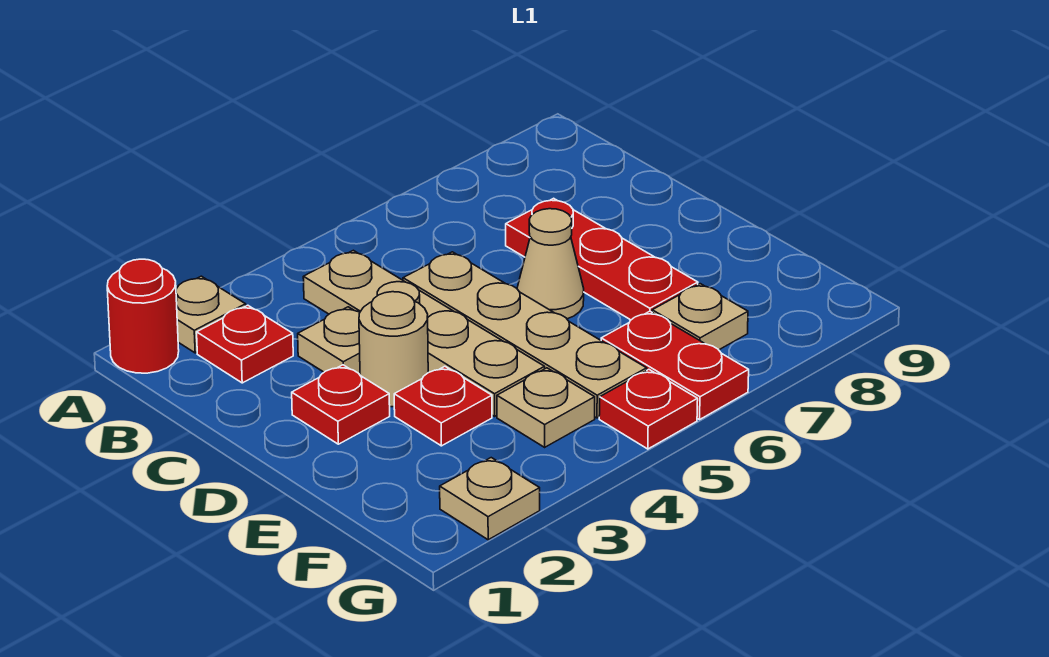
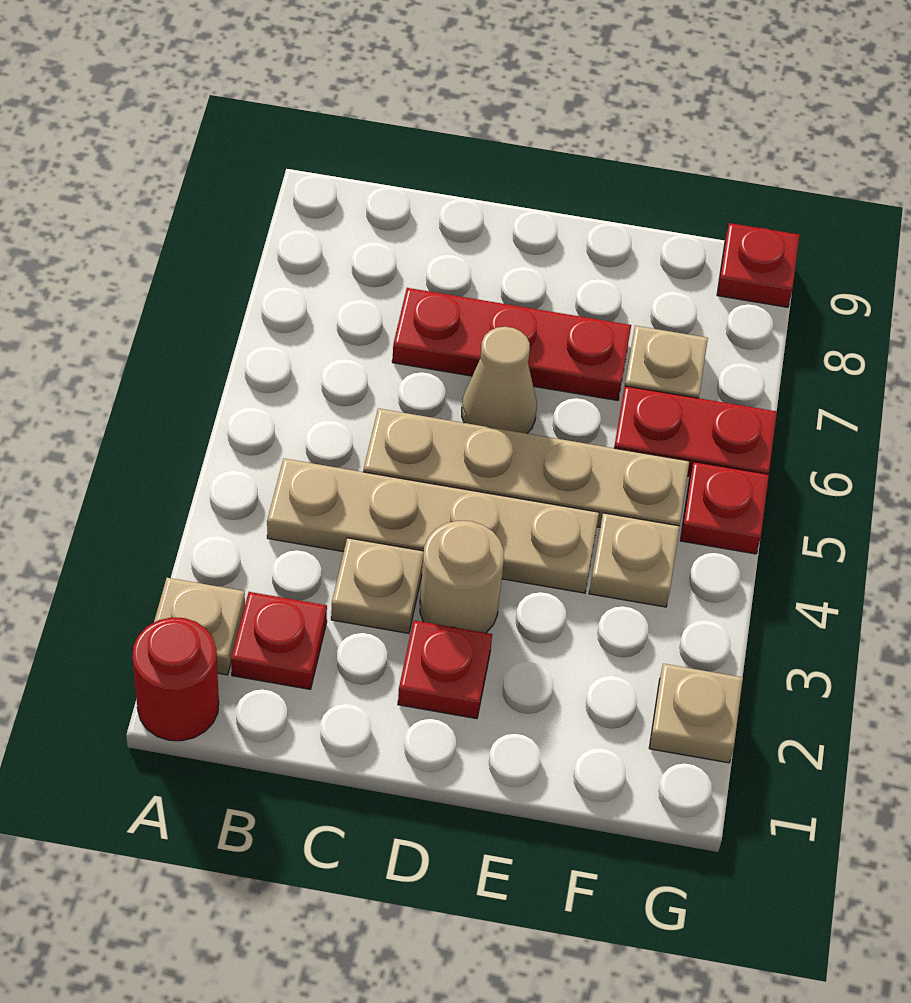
red 1x1 plate [394,366,492,446] -> red 1x1 plate moved to [717,223,800,307]

